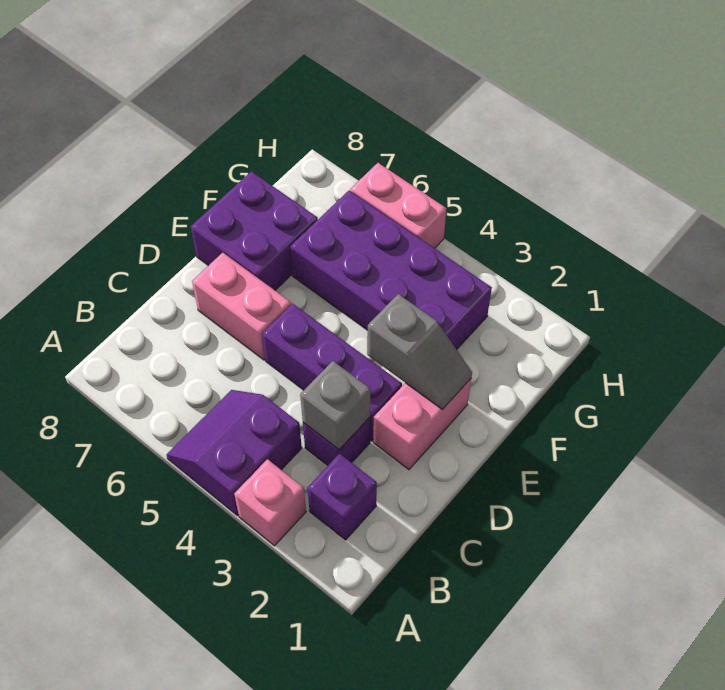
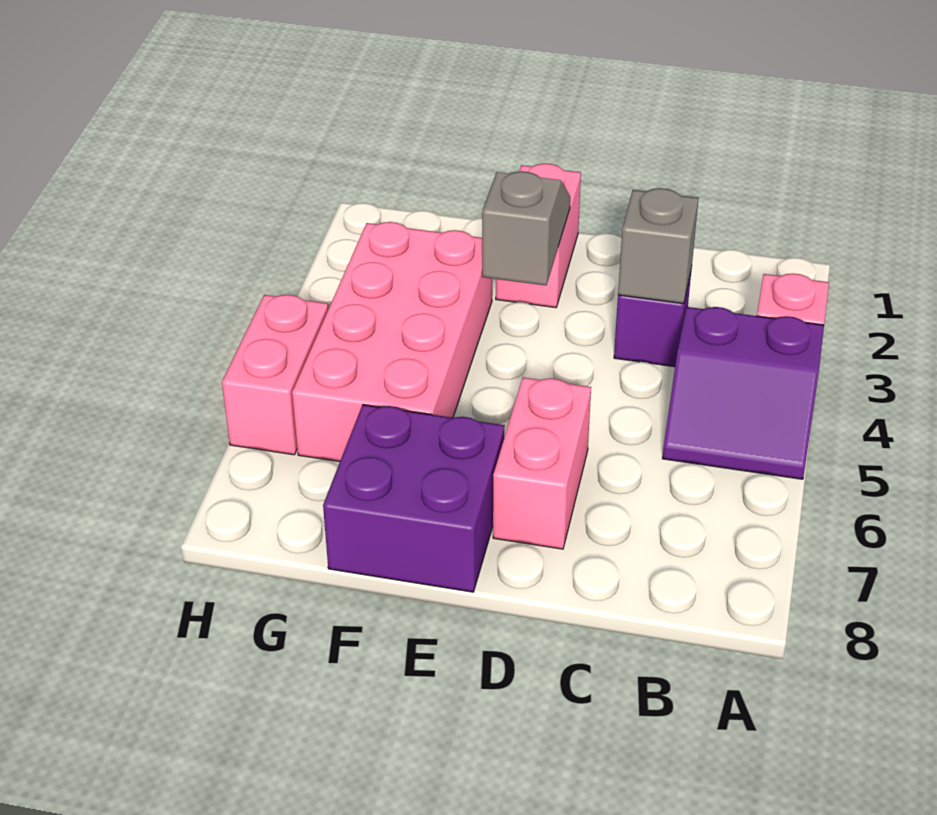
purple 1x1 brick [307,453,377,540] -> none
pink 1x2 brick [373,379,471,470] -> pink 1x2 brick turned to [496,163,581,308]
purple 1x3 brick [262,304,402,441] -> none
purple 2x4 brick [290,190,492,349] -> pink 2x4 brick [292,222,492,462]

